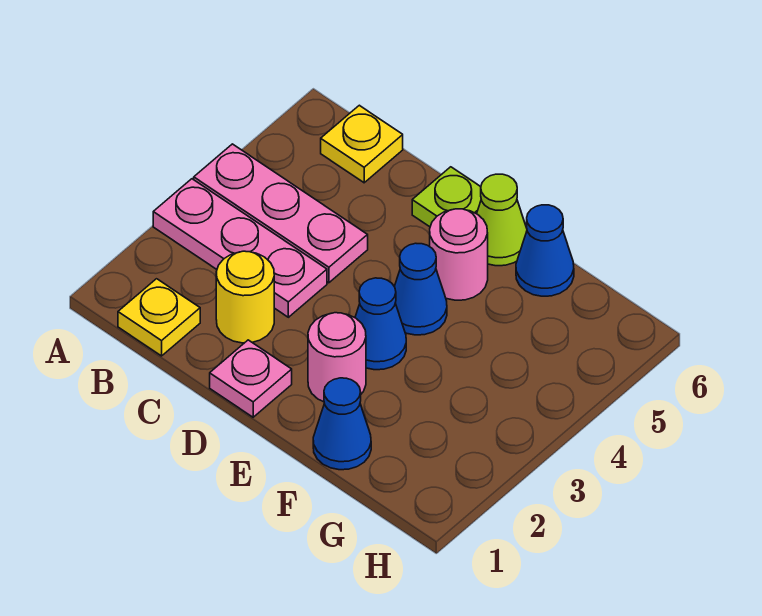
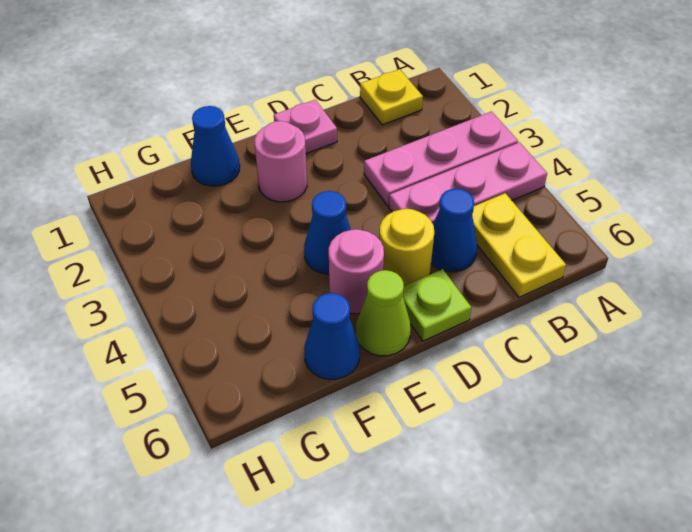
yellow 1x1 plate [321,105,403,183] -> yellow 1x2 plate [472,193,566,297]
yellow 1x1 round brick [216,251,274,343] -> yellow 1x1 round brick moved to [379,209,434,286]
blue 1x1 cone [355,278,406,370] -> blue 1x1 cone moved to [431,189,477,272]

